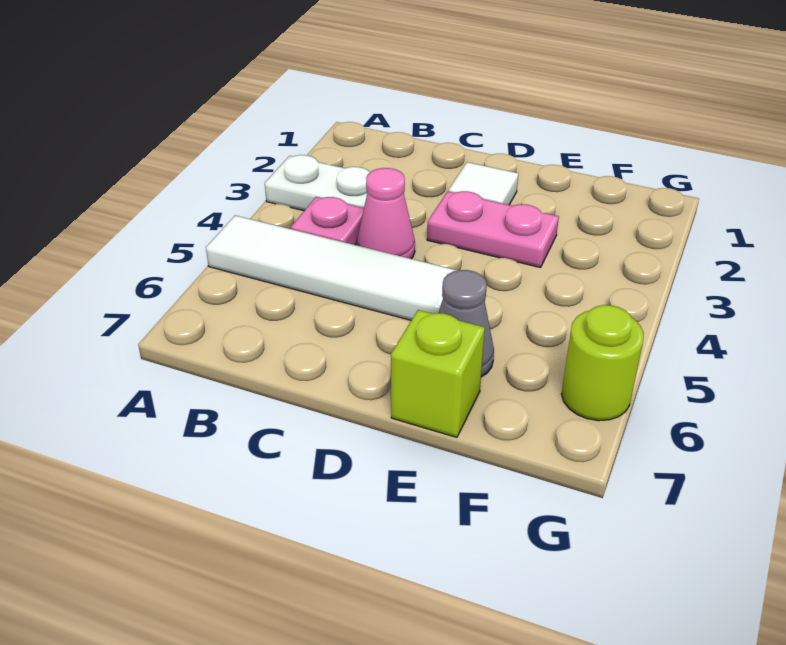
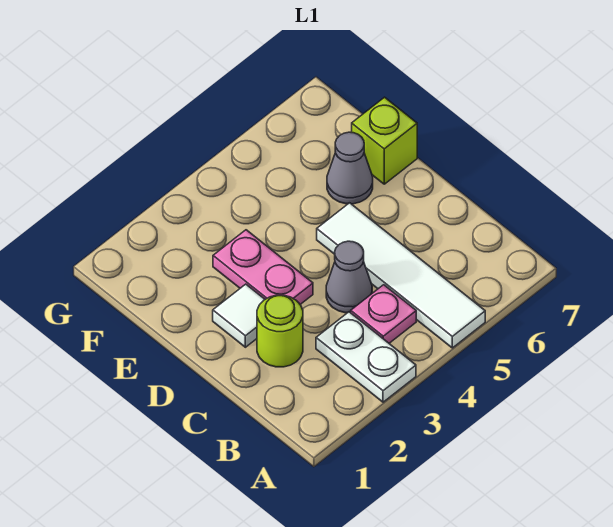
pink 1x1 cone [357,168,415,259] -> grey 1x1 cone [326,241,372,313]
lime 1x1 round brick [562,305,644,421] -> lime 1x1 round brick moved to [257,295,303,367]

